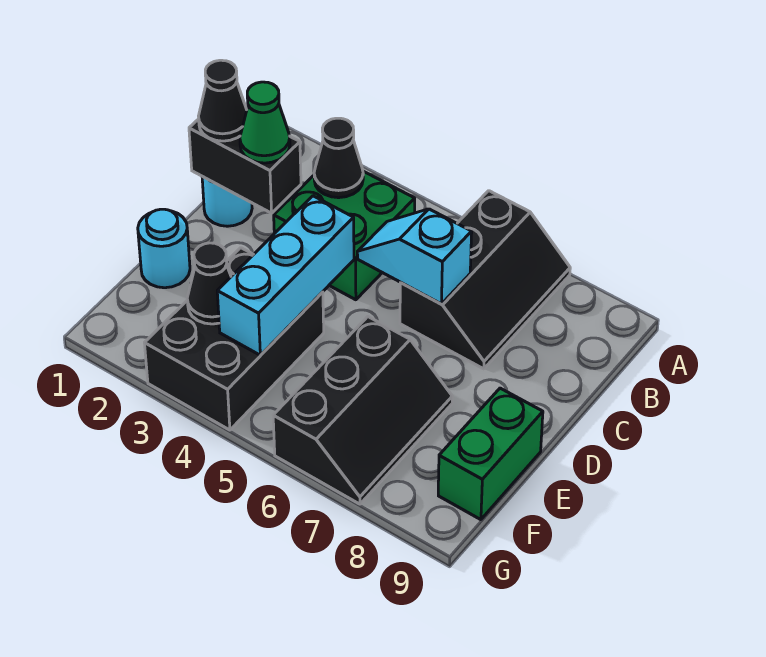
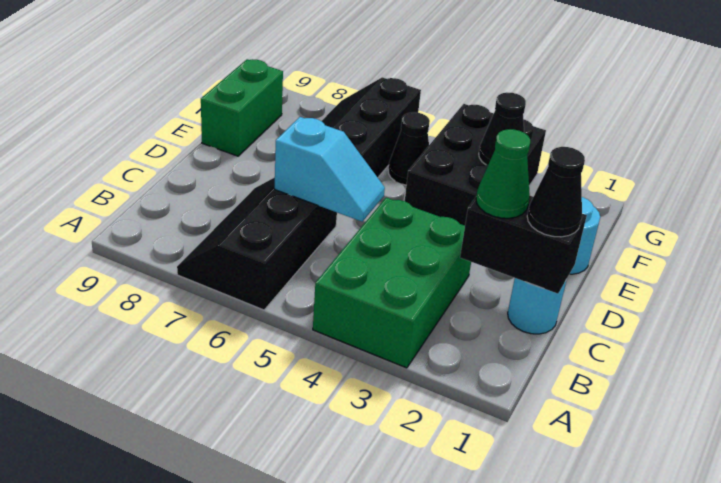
green 2x2 brick [274,171,415,300] -> green 2x3 brick [313,198,471,368]
black 1x1 cone [314,118,363,198] -> black 1x1 cone moved to [388,112,430,185]
cyan 1x3 brick [217,196,354,355] -> none

